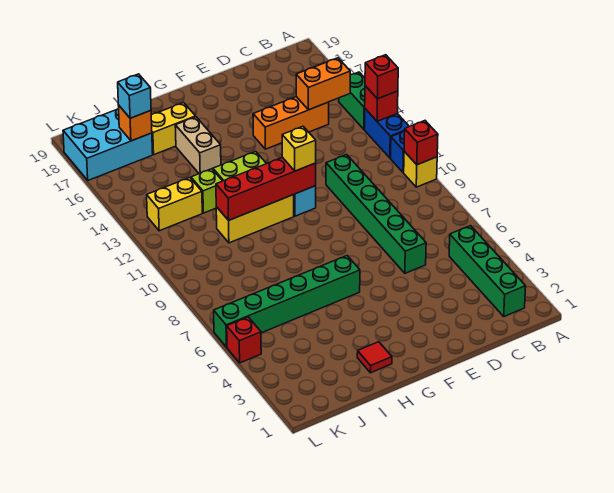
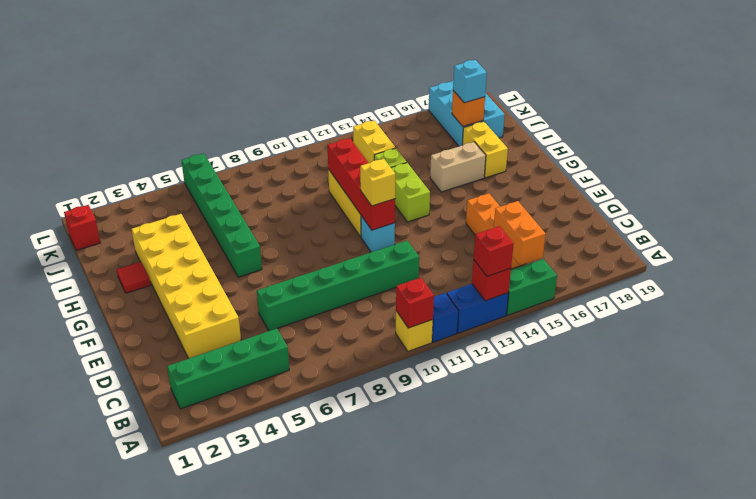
none -> yellow 2x6 brick [132,214,241,359]
red 1x1 brick [227,317,261,363] -> red 1x1 brick moved to [64,205,100,250]

